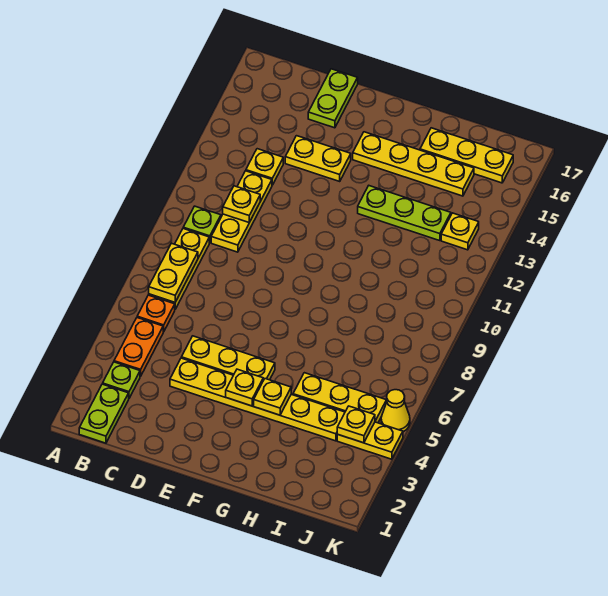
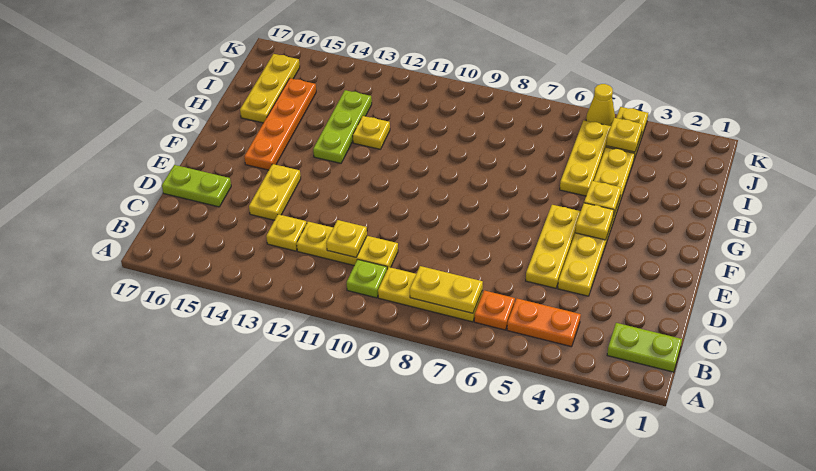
lime 1x1 plate [103,362,140,398] -> none
yellow 1x4 plate [353,132,474,196] -> orange 1x4 plate [244,78,316,170]
yellow 1x1 plate [441,213,479,250] -> yellow 1x1 plate moved to [353,116,390,149]

